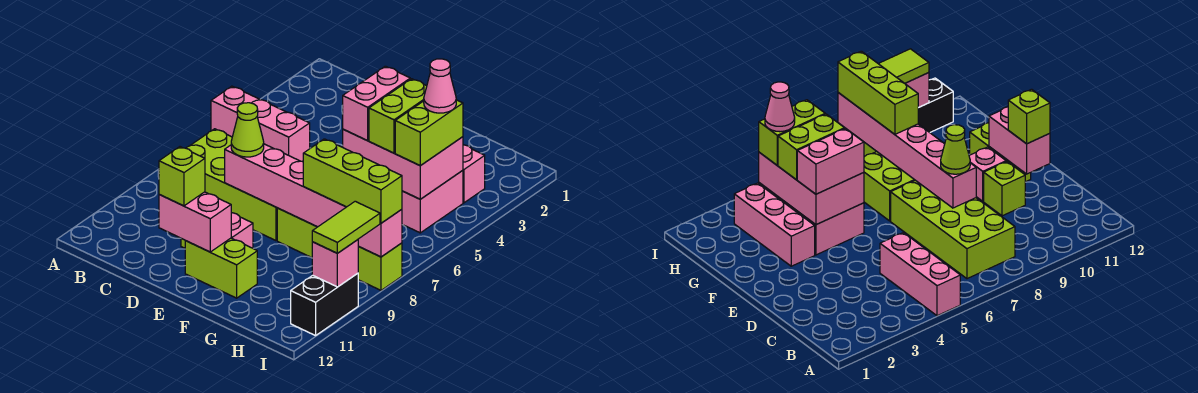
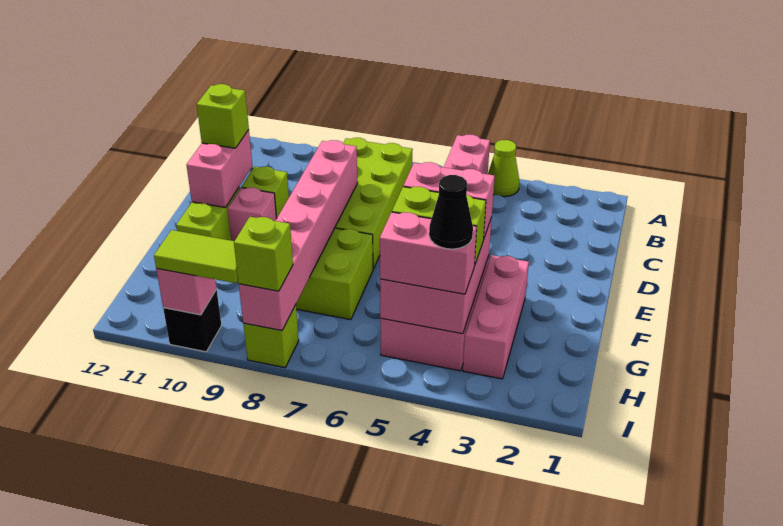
lime 1x1 cone [231,103,264,157] -> lime 1x1 cone moved to [488,140,519,197]
lime 1x3 brick [303,139,402,223] -> lime 1x1 brick [234,217,293,291]
lime 1x2 brick [395,100,463,166] -> pink 1x2 brick [380,212,477,294]
pink 1x1 cone [424,59,456,113] -> black 1x1 cone [429,175,473,249]
black 1x2 brick [291,273,358,336] -> black 1x1 brick [163,290,221,352]

